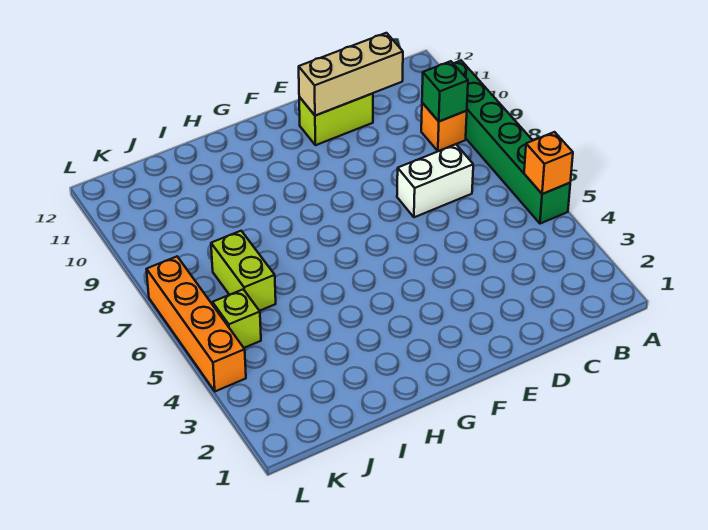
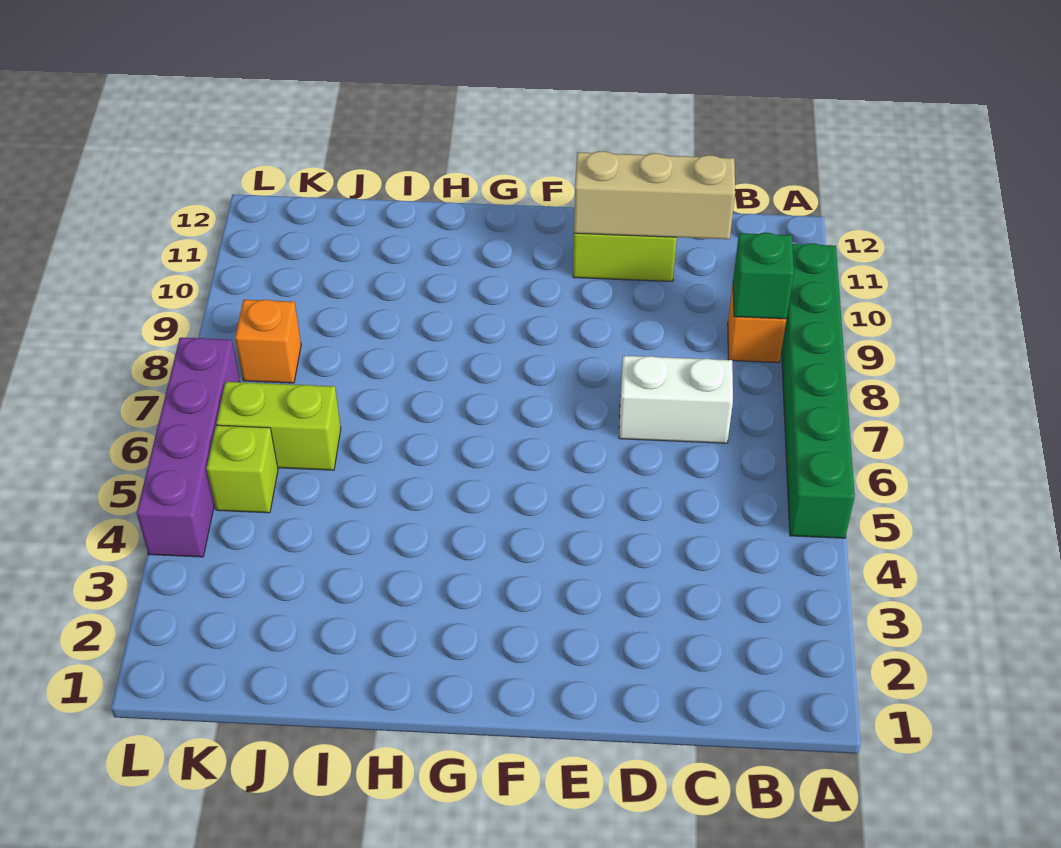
orange 1x1 brick [524,132,573,194] -> orange 1x1 brick moved to [235,300,301,383]
lime 1x2 brick [211,231,276,311] -> lime 1x2 brick turned to [216,382,341,470]
orange 1x4 brick [147,257,246,391] -> purple 1x4 brick [137,338,240,557]

